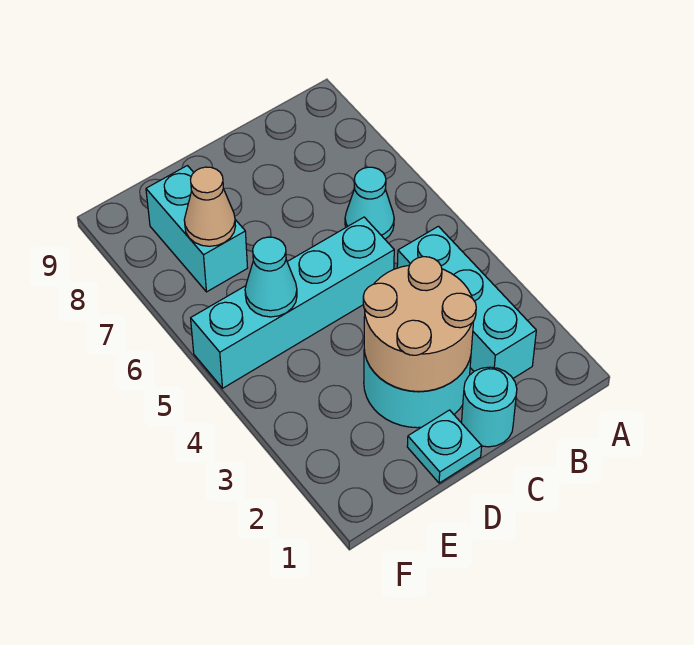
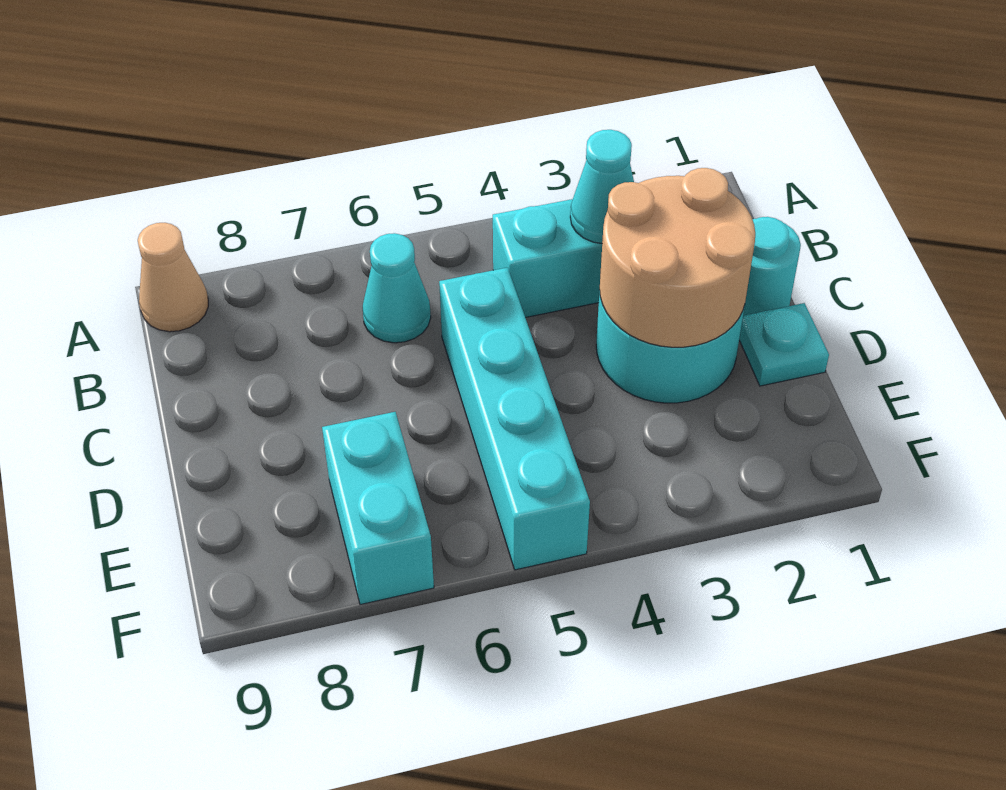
cyan 1x1 cone [245,237,297,317] -> cyan 1x1 cone moved to [570,130,634,243]
cyan 1x2 brick [146,166,248,292] -> cyan 1x2 brick turned to [322,412,434,605]
tan 1x1 cone [184,167,235,246] -> tan 1x1 cone moved to [138,223,208,332]

